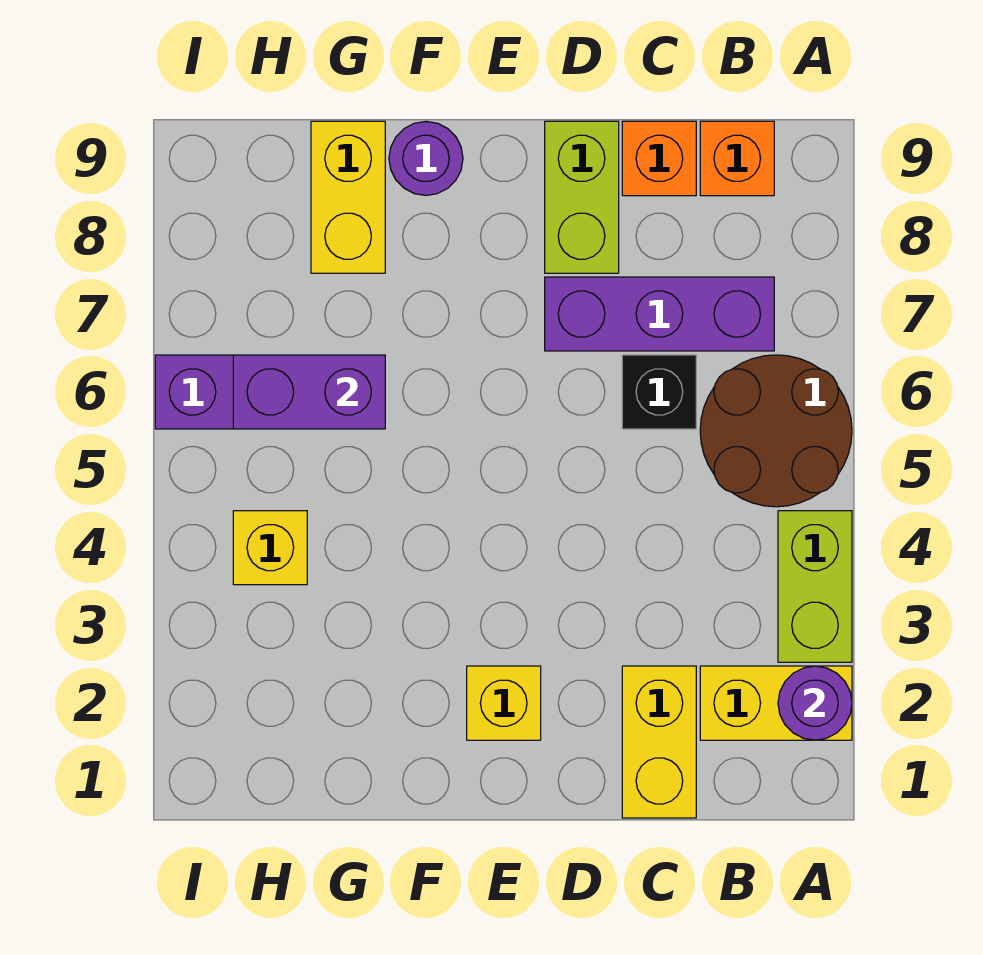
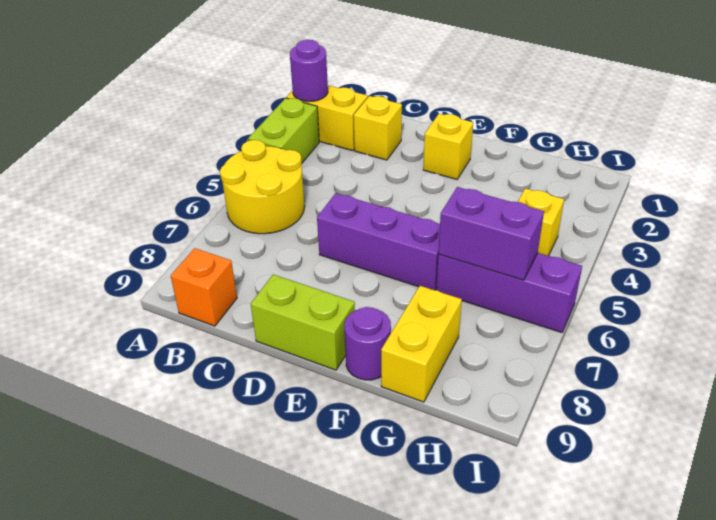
brown 2x2 round brick [700,355,852,507] -> yellow 2x2 round brick [220,140,305,234]
purple 1x3 brick [545,277,774,351] -> purple 1x3 brick moved to [317,193,440,290]
yellow 1x2 brick [622,666,696,818] -> yellow 1x1 brick [354,96,402,160]
black 1x1 brick [622,355,696,429] -> none
orange 1x1 brick [622,121,696,196] -> none
lime 1x2 brick [545,121,619,273] -> lime 1x2 brick turned to [251,275,355,370]

